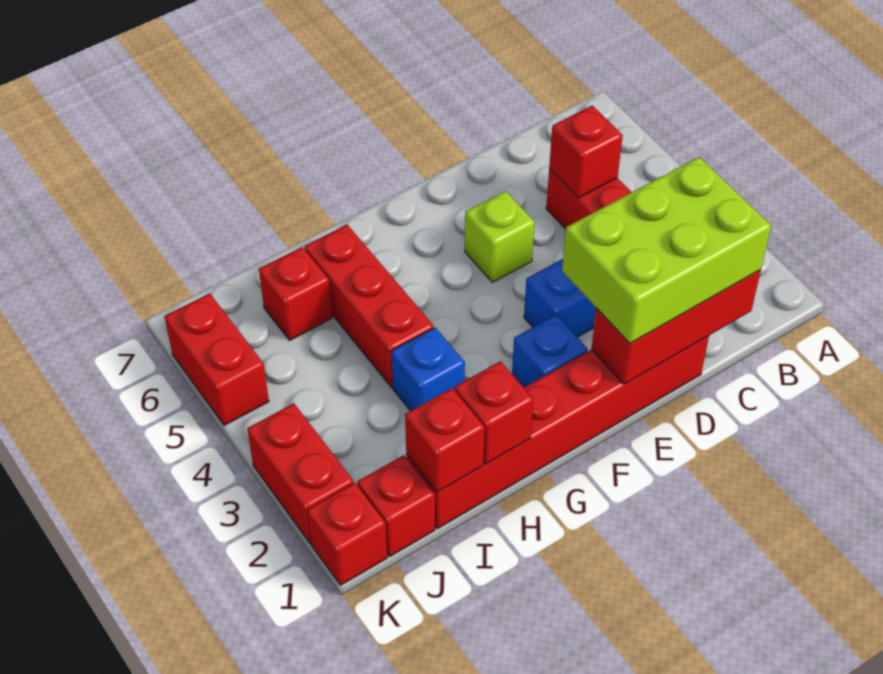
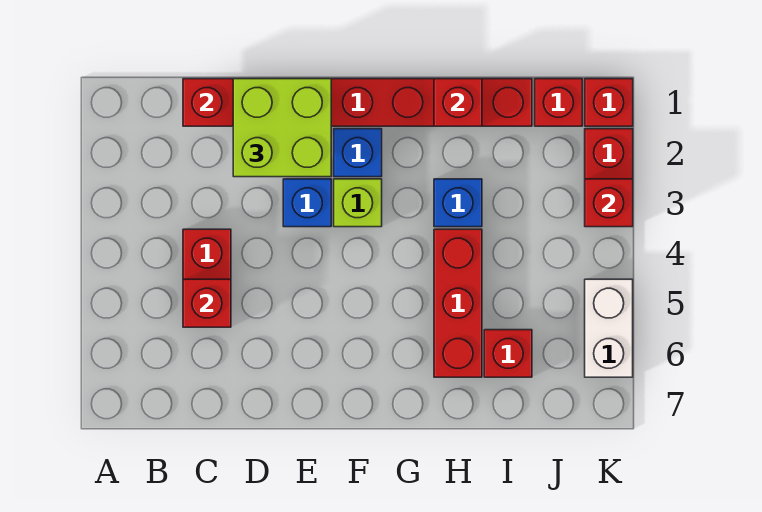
lime 2x3 brick [562,157,771,344] -> lime 2x2 brick [233,79,331,177]
lime 1x1 brick [465,191,535,282] -> lime 1x1 brick moved to [334,179,382,227]
red 1x1 brick [405,388,485,492] -> red 1x1 brick moved to [585,179,633,227]
red 1x2 brick [165,293,269,425] -> white 1x2 brick [585,279,633,377]

